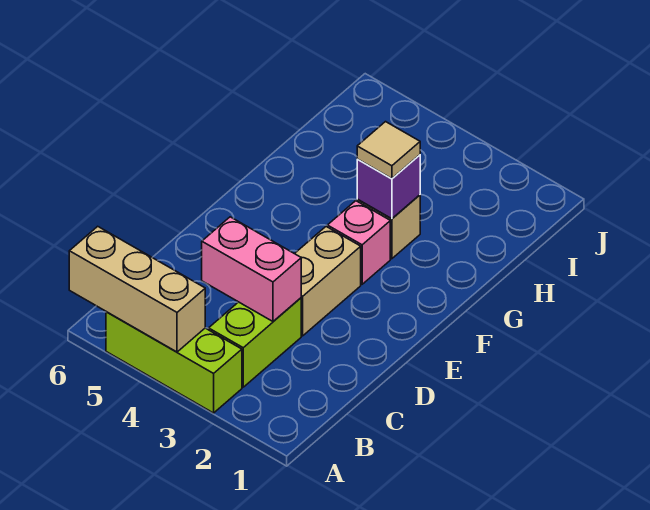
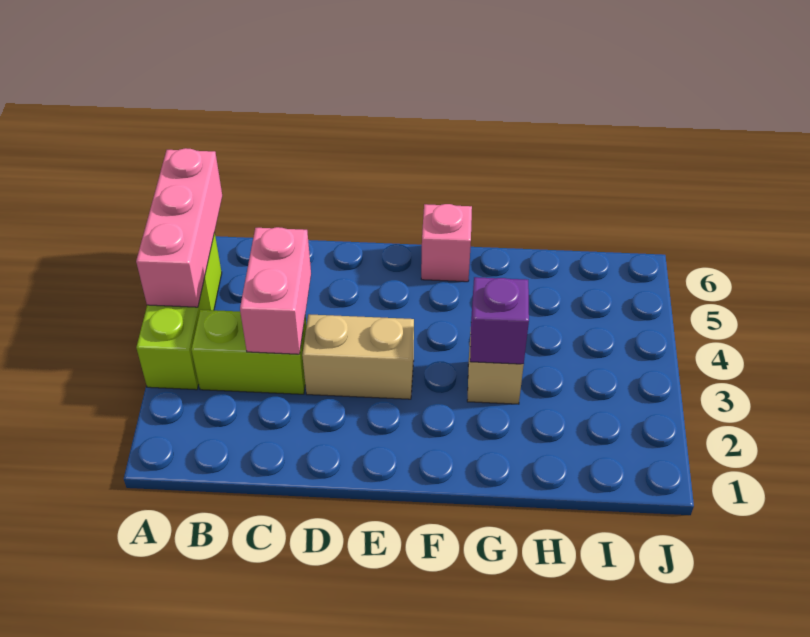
tan 1x3 brick [69,226,205,352] -> pink 1x3 brick [136,148,222,307]
pink 1x1 brick [327,201,390,284] -> pink 1x1 brick moved to [421,204,472,282]
tan 1x1 tile [357,122,420,179] -> none

